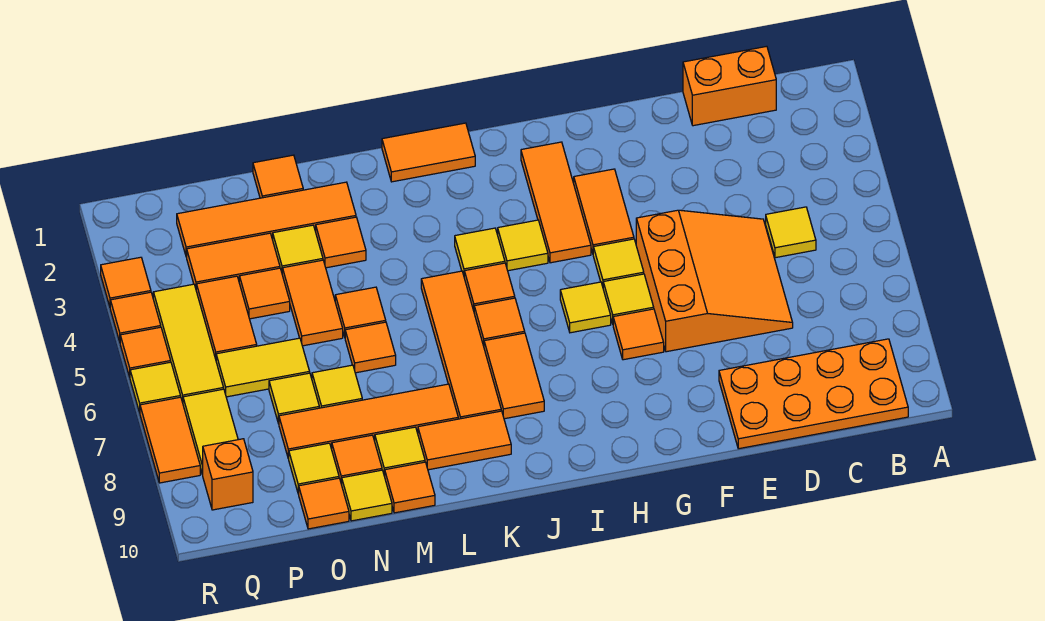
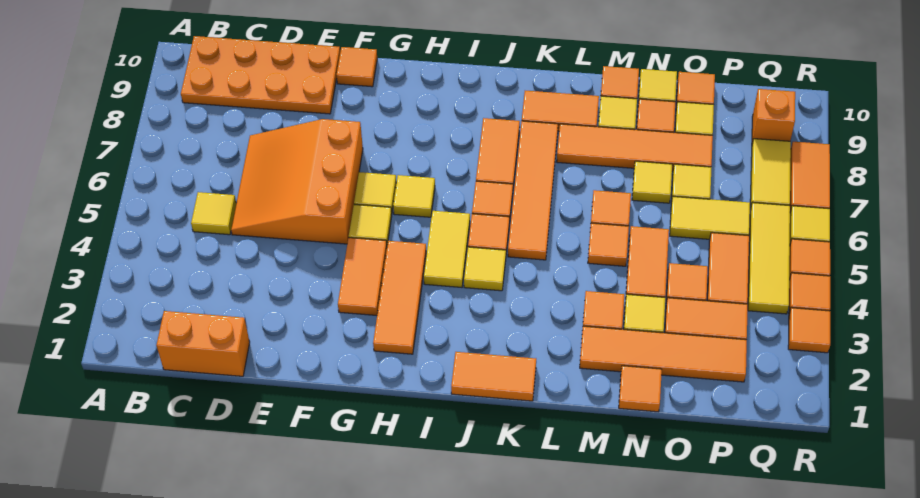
orange 1x1 tile [613,309,664,360] -> orange 1x1 tile moved to [337,47,377,87]
yellow 1x1 tile [498,220,548,271] -> yellow 1x2 tile [424,211,470,287]

